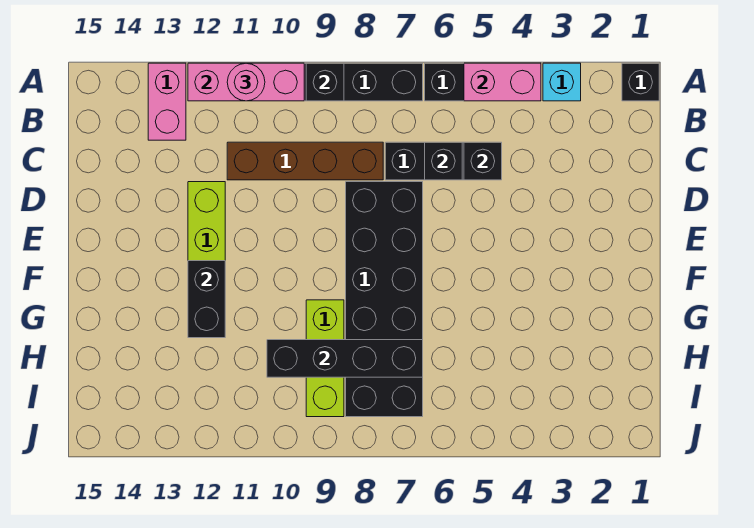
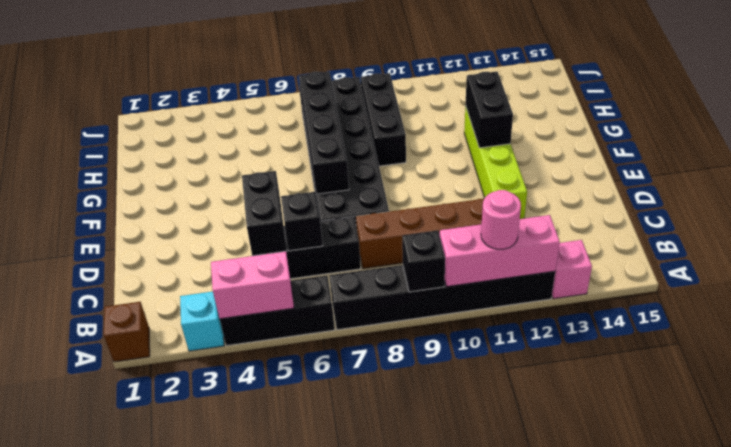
black 1x1 brick [622,63,659,101] -> brown 1x1 brick [104,302,150,362]
pink 1x2 brick [148,63,186,140] -> pink 1x1 brick [552,240,592,299]
black 1x1 brick [464,142,502,180] -> black 1x2 brick [242,171,287,256]
lime 1x3 brick [306,300,344,417] -> black 1x3 brick [361,73,406,166]
black 1x4 brick [267,340,423,377] -> black 1x4 brick turned to [299,71,349,194]

